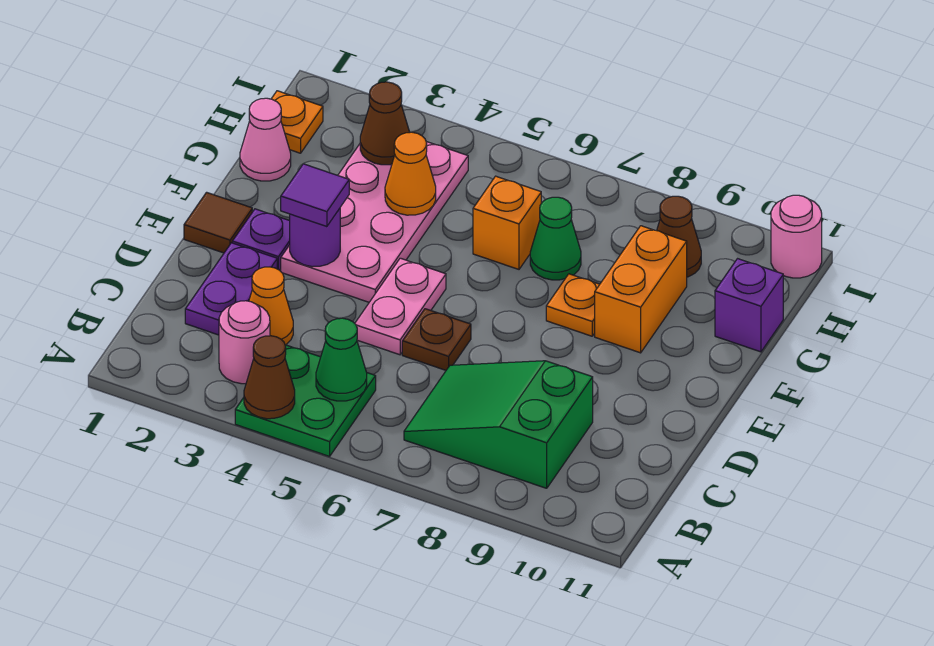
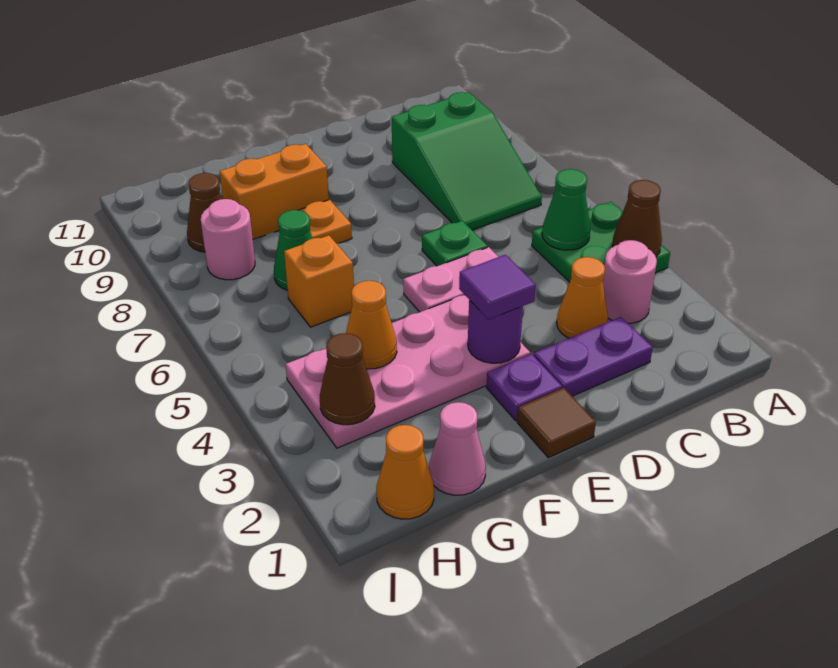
brown 1x1 plate [402,309,471,370] -> green 1x1 plate [422,221,488,266]
purple 1x1 brick [715,259,783,352] -> none
orange 1x1 plate [271,91,323,153] -> orange 1x1 cone [376,425,434,519]
pink 1x1 round brick [771,195,822,278] -> pink 1x1 round brick moved to [201,199,255,280]

